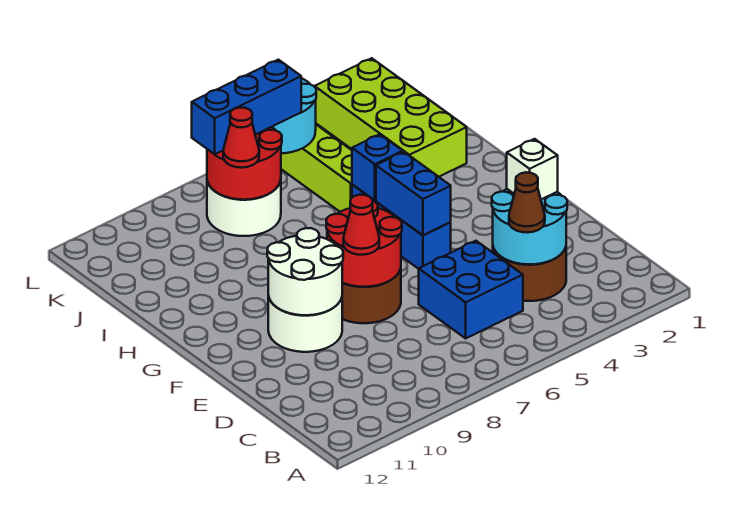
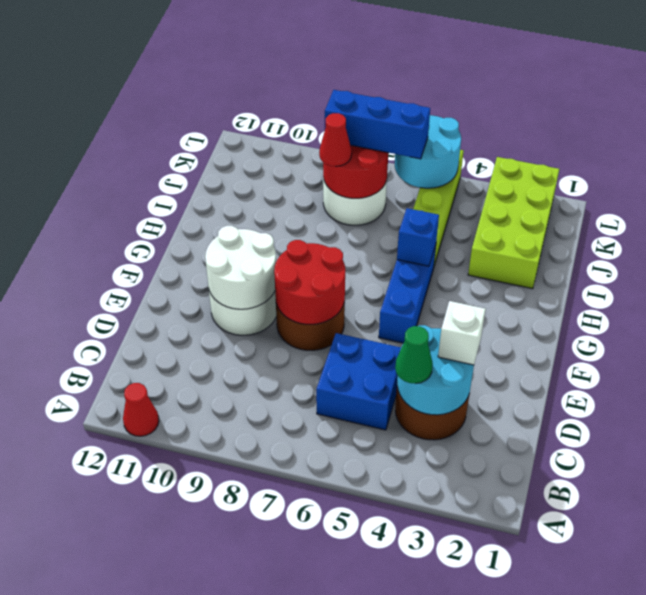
brown 1x1 cone [509,172,545,233] -> green 1x1 cone [395,326,433,384]
red 1x1 cone [343,195,379,255] -> red 1x1 cone moved to [123,383,159,436]
blue 1x2 brick [376,152,451,235] -> none

